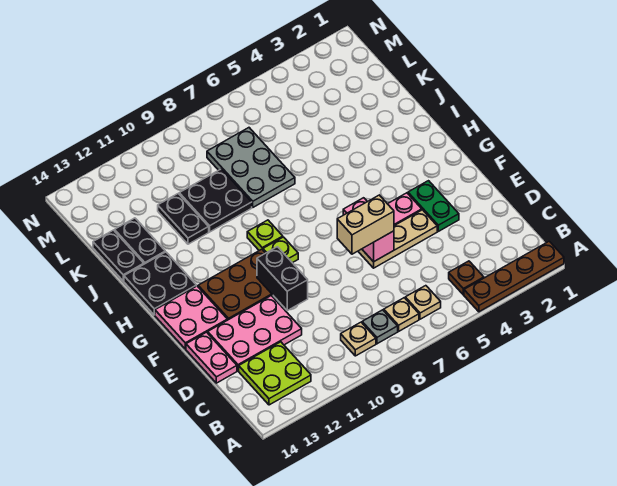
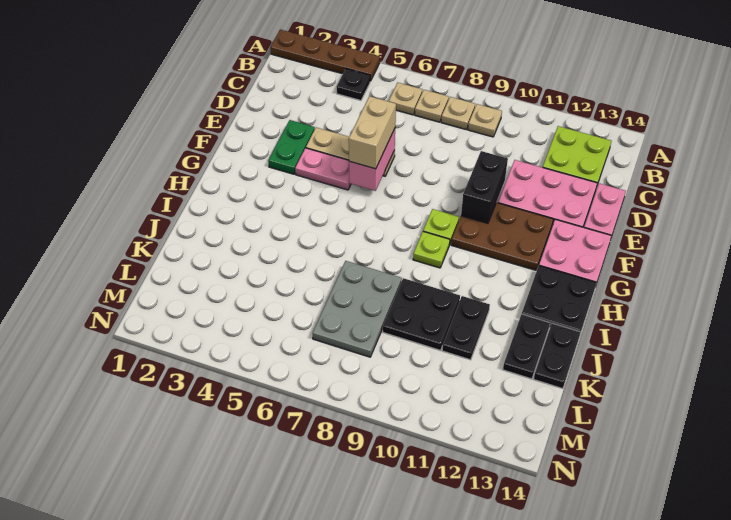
brown 1x1 plate [449,261,484,295] -> black 1x1 plate [337,69,370,100]
grey 1x1 plate [362,310,398,344] -> tan 1x1 plate [441,97,475,130]
tan 1x2 brick [337,195,394,254] -> tan 1x2 brick turned to [349,96,396,169]

